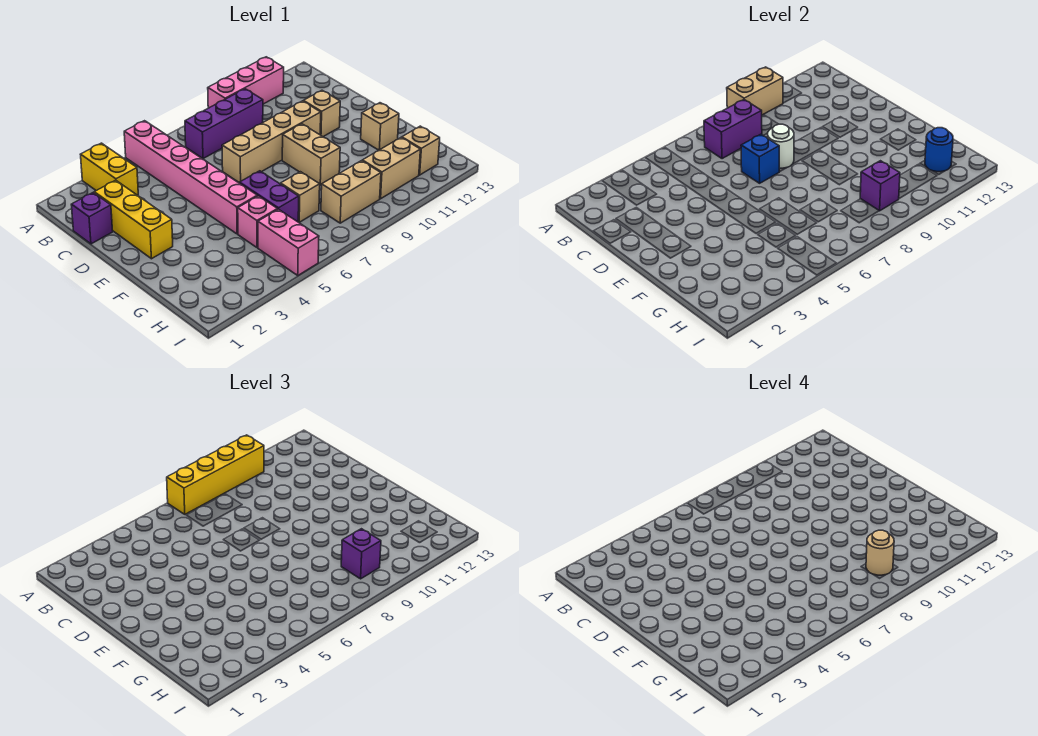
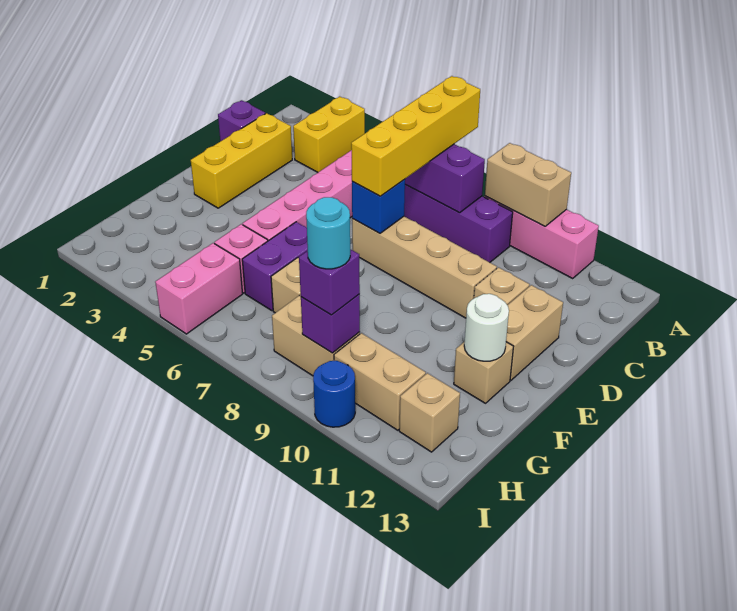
yellow 1x4 brick [167,435,264,514] -> yellow 1x4 brick turned to [351,76,480,196]
white 1x1 round brick [768,124,794,168] -> white 1x1 round brick moved to [464,294,509,361]
tan 1x2 brick [282,124,340,185] -> tan 1x2 brick moved to [506,285,563,380]
tan 1x1 round brick [866,530,894,575] -> cyan 1x1 round brick [306,197,350,269]
blue 1x1 round brick [925,128,953,172] -> blue 1x1 round brick moved to [313,361,355,427]

